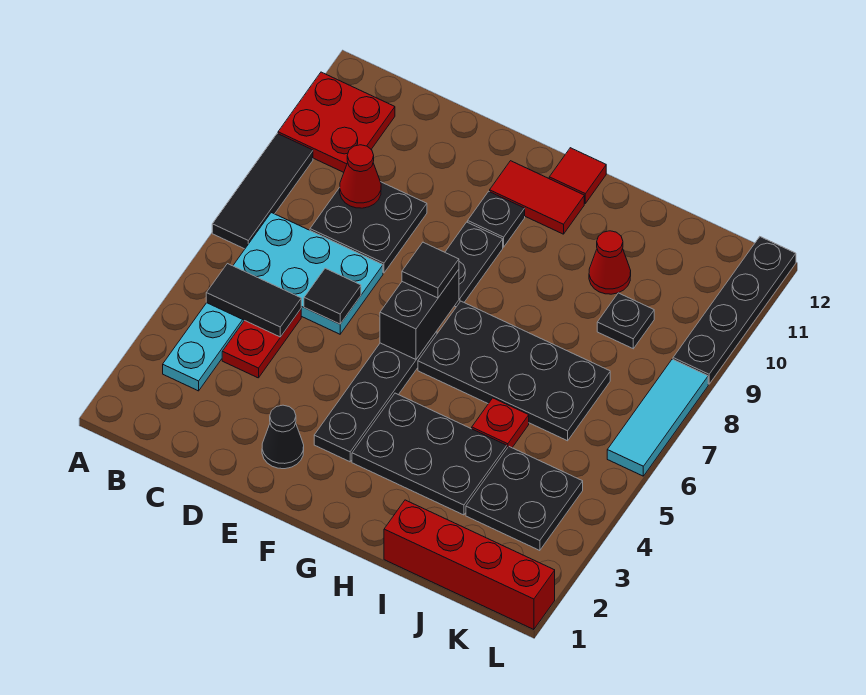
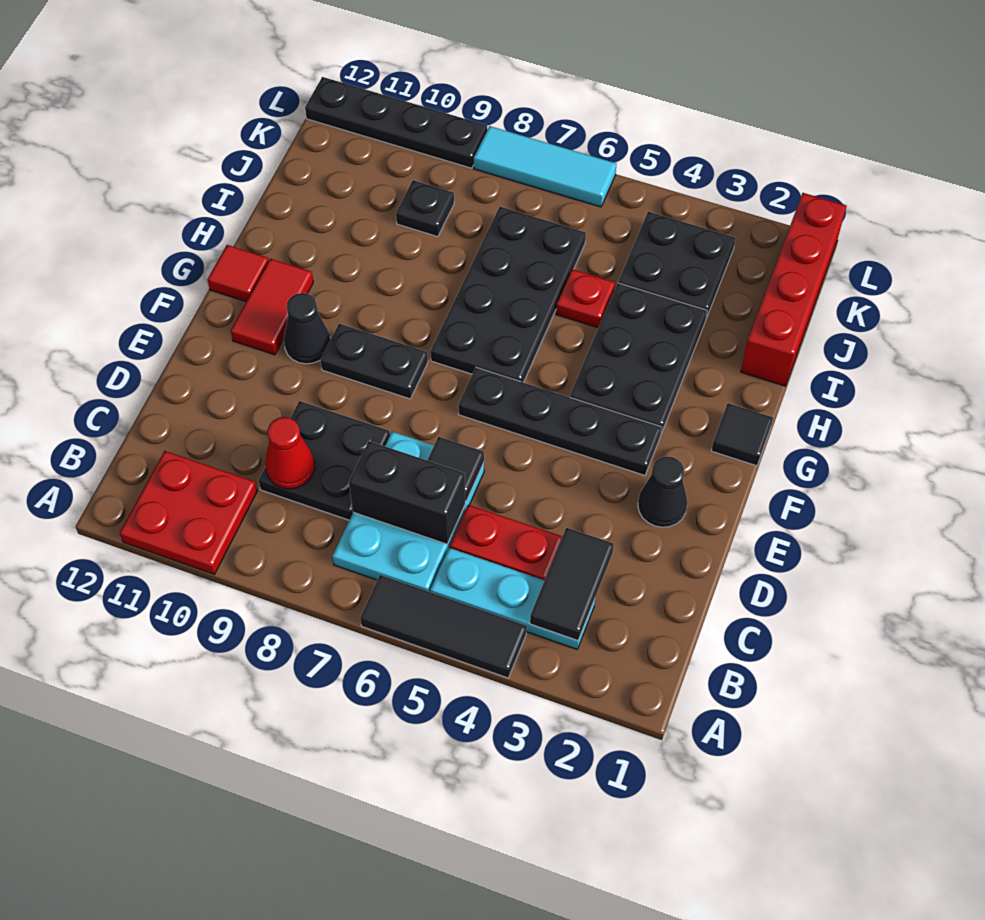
black 1x3 tile [212,133,313,249] -> black 1x3 tile moved to [360,575,527,678]
black 1x2 tile [206,264,301,337] -> black 1x2 tile moved to [530,528,614,641]
black 1x2 brick [380,270,459,359] -> black 1x2 brick moved to [349,441,465,544]
black 1x1 tile [402,242,459,298] -> black 1x1 tile moved to [711,403,773,466]
black 1x1 plate [468,191,525,247] -> black 1x1 cone [284,293,330,364]
red 1x1 cone [589,231,631,294] -> none

